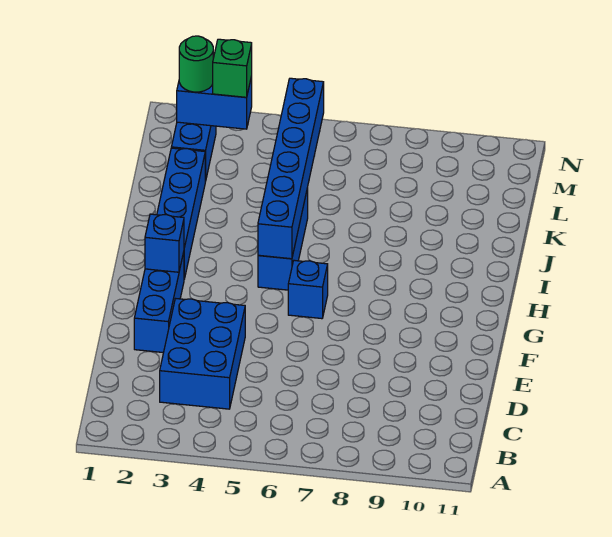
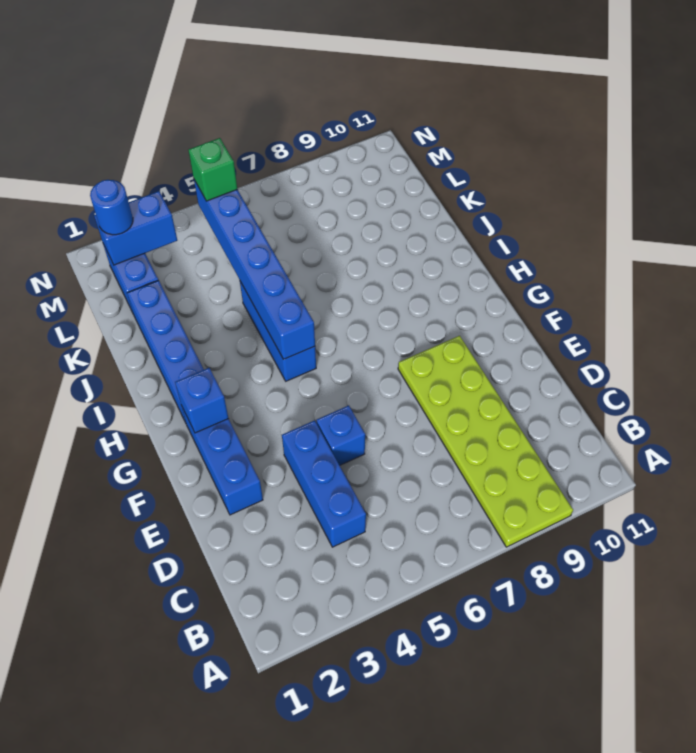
none -> lime 2x6 plate [398,336,573,547]
blue 2x3 brick [160,299,245,409] -> blue 1x3 brick [282,420,366,547]
blue 1x1 brick [288,260,328,319] -> blue 1x1 brick moved to [316,405,365,465]
green 1x1 round brick [179,36,213,92] -> blue 1x1 round brick [90,180,133,235]
green 1x1 brick [213,39,252,97] -> green 1x1 brick moved to [188,138,237,201]

